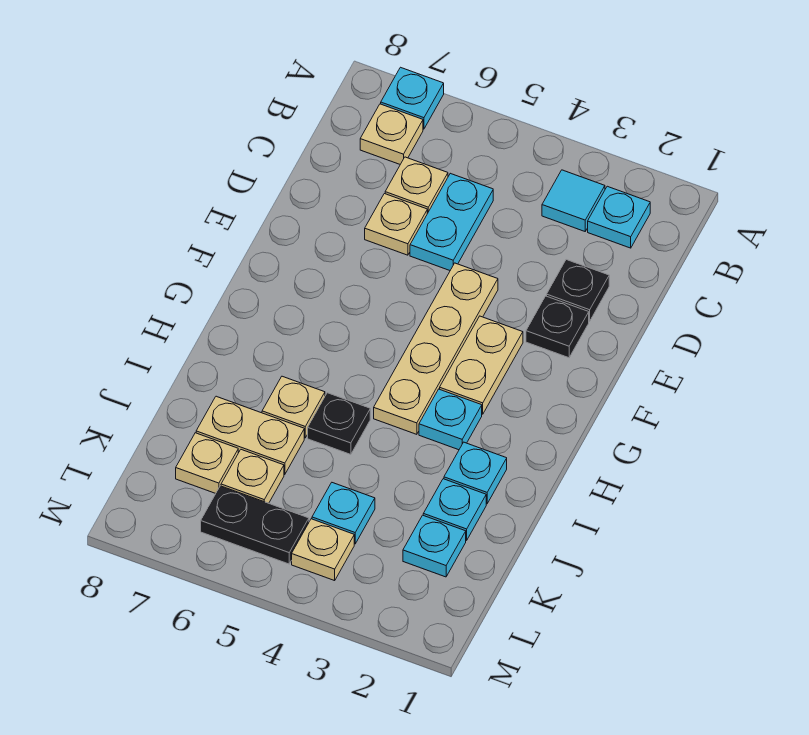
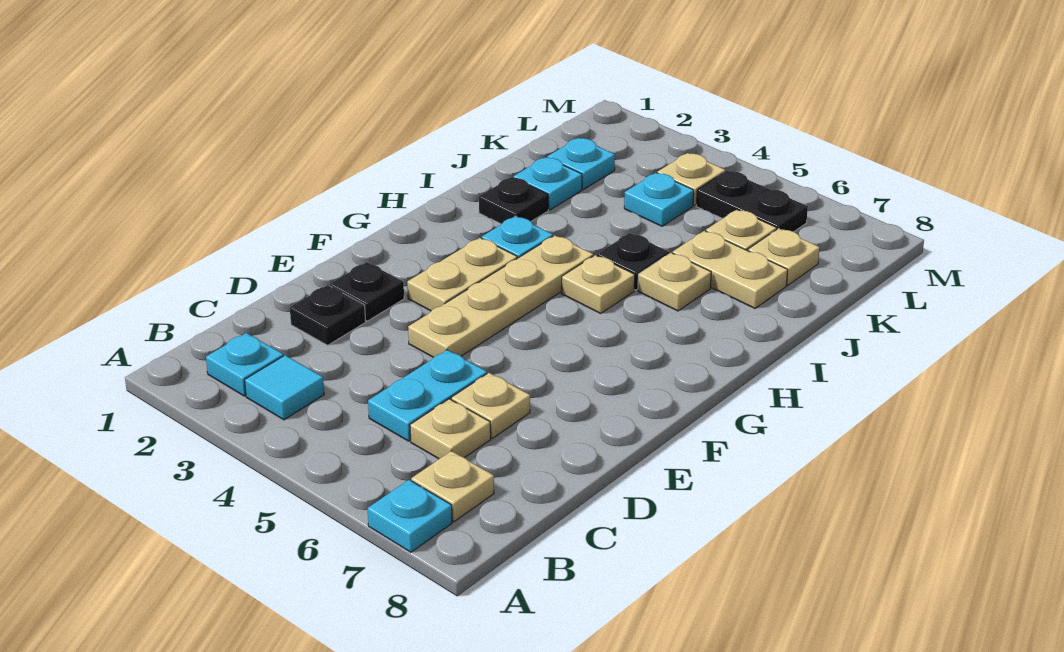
none -> tan 1x1 plate [561,255,635,313]
cyan 1x1 plate [444,442,507,504] -> black 1x1 plate [479,177,548,224]

